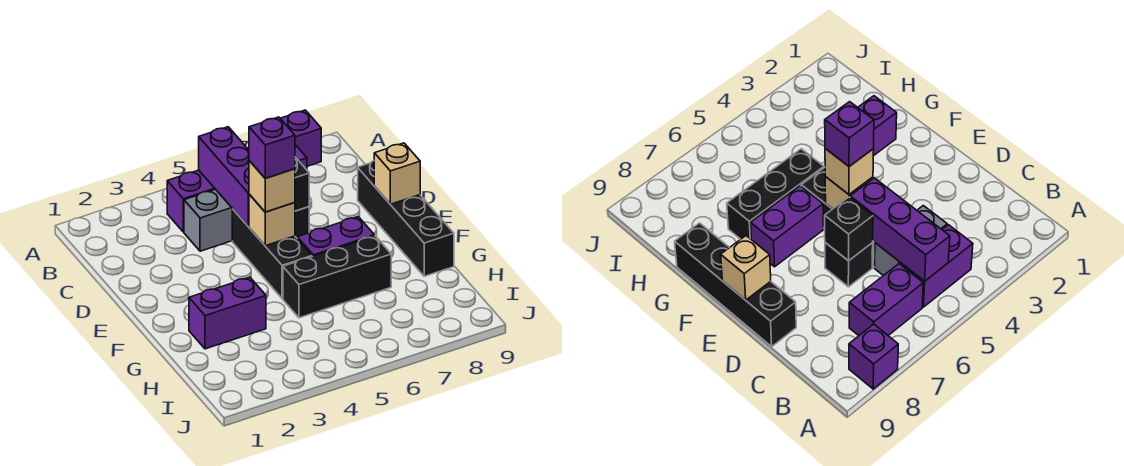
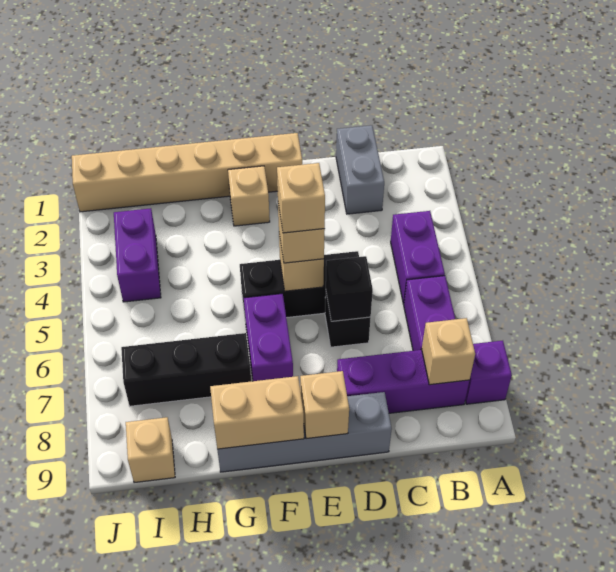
purple 1x3 brick [199,127,249,226] -> purple 1x3 brick moved to [337,350,469,413]
none -> tan 1x1 brick [422,318,475,385]
grey 1x2 brick [184,189,232,251] -> grey 1x2 brick moved to [336,125,384,214]
black 1x4 brick [358,161,454,276] -> grey 1x4 brick [217,392,392,472]
none -> tan 1x6 brick [72,133,302,212]
purple 1x1 brick [249,117,295,178] -> tan 1x1 brick [277,163,325,233]
none -> tan 1x1 brick [228,166,270,226]
none -> tan 1x2 brick [210,376,304,449]
purple 1x2 brick [189,277,266,349] -> purple 1x2 brick moved to [114,208,161,302]
black 1x3 brick [283,236,391,318] -> black 1x3 brick turned to [121,333,251,406]
none -> tan 1x1 brick [126,417,175,483]

